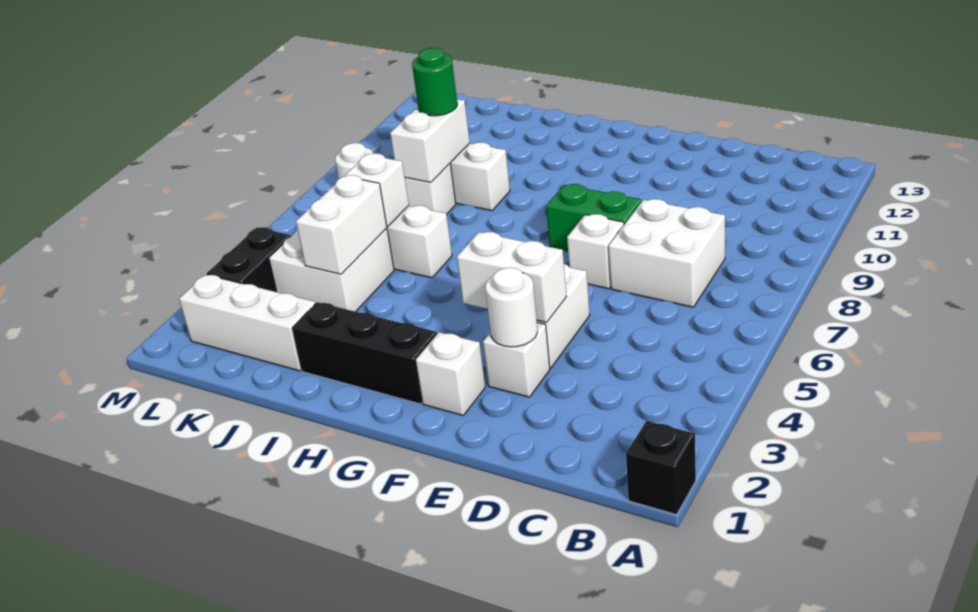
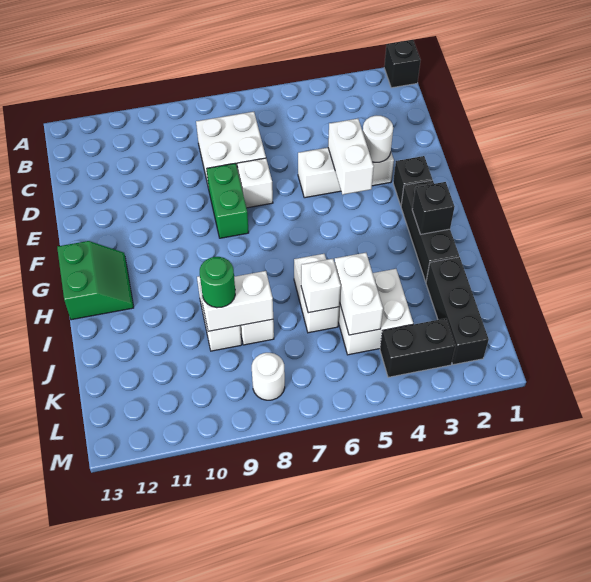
white 1x1 brick [416,332,485,415] -> black 1x1 brick [393,156,432,205]
none -> green 2x2 slope [57,241,134,320]
none -> black 1x1 brick [412,182,455,234]
white 1x3 brick [179,275,316,371] -> black 1x3 brick [426,257,489,365]
white 1x2 brick [296,175,387,274] -> white 1x2 brick turned to [335,253,383,335]

